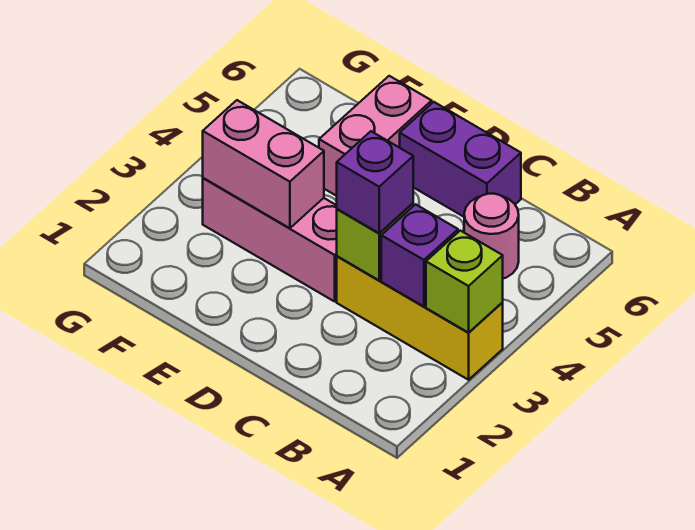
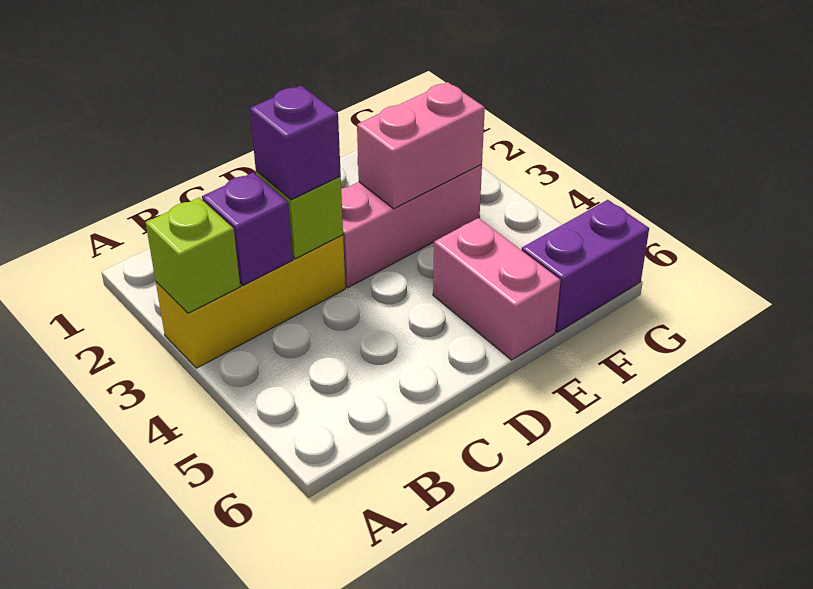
pink 1x1 round brick [464,194,519,279] -> none
purple 1x2 brick [400,102,521,217] -> purple 1x2 brick moved to [522,200,649,332]

